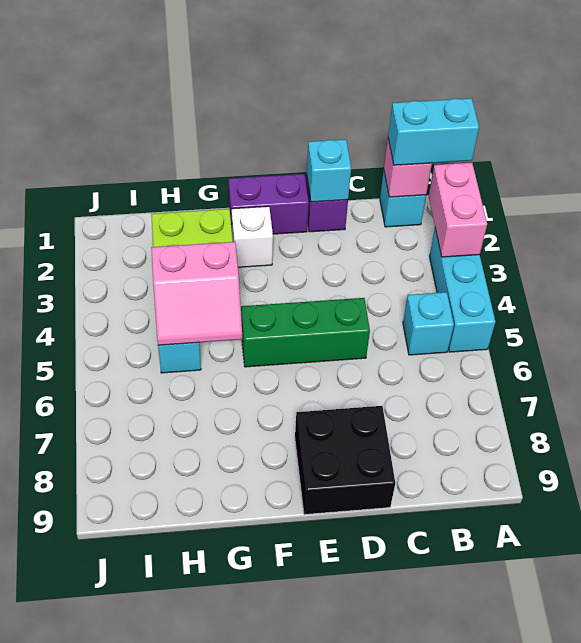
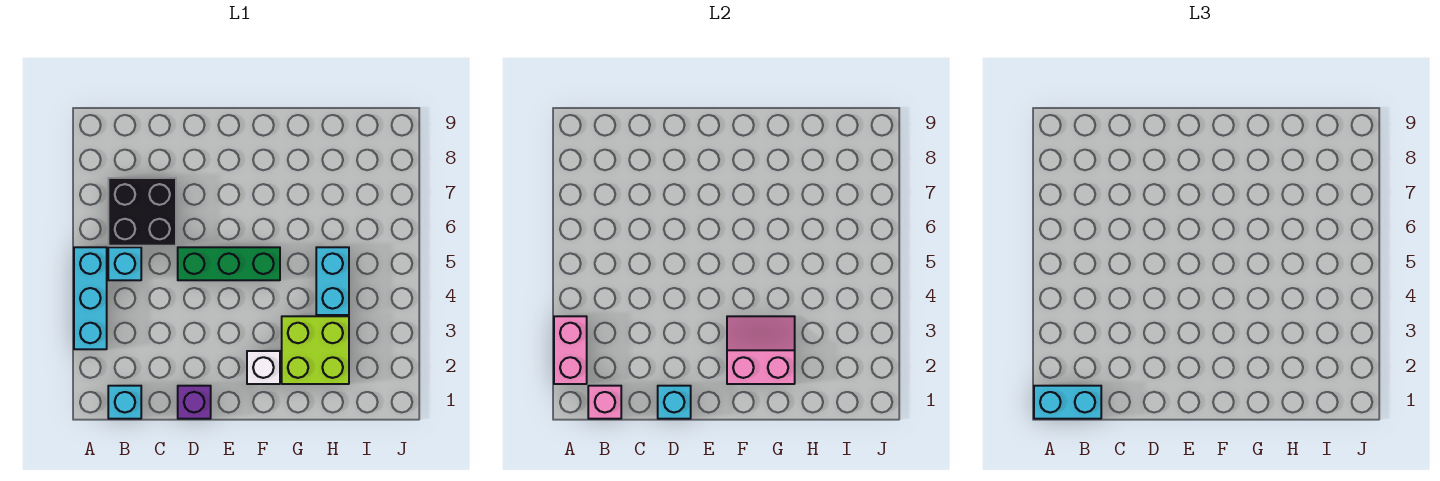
black 2x2 brick [295,406,395,515] -> black 2x2 brick moved to [108,178,176,246]
purple 1x2 brick [229,174,309,234] -> none
pink 2x2 slope [151,242,242,345] -> pink 2x2 slope moved to [727,316,795,384]

